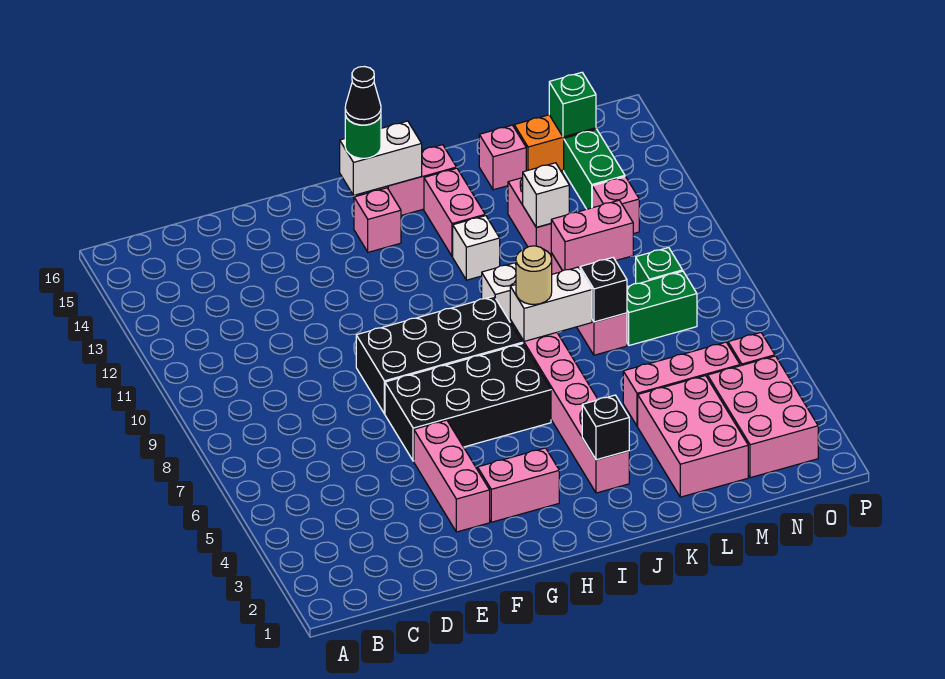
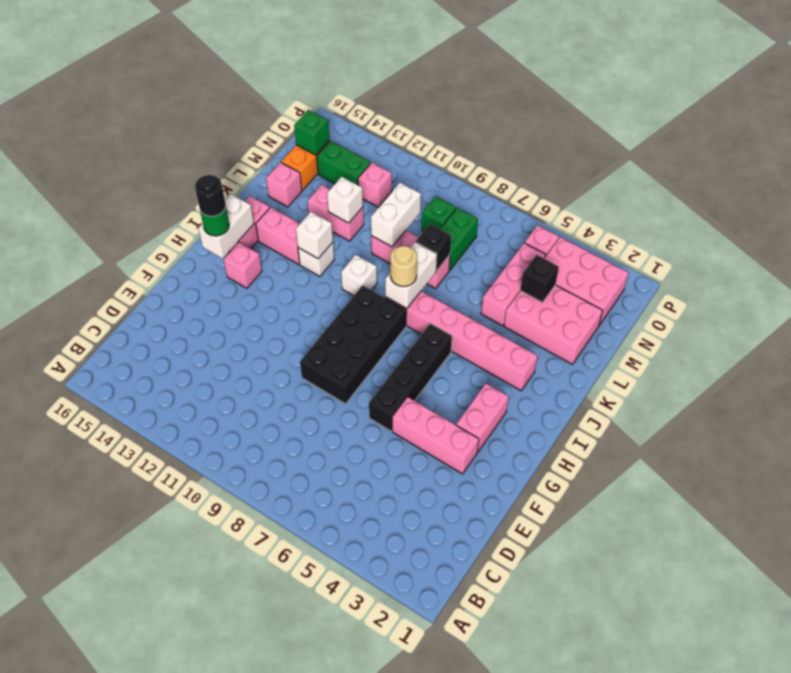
black 2x4 brick [385,344,551,461] -> black 1x4 brick [369,323,452,431]
black 1x1 cone [345,67,381,125] -> black 1x1 round brick [195,175,226,216]
black 1x1 brick [582,395,629,460] -> black 1x1 brick moved to [520,255,559,302]
none -> white 1x1 brick [296,212,333,259]
pink 1x2 brick [551,200,633,271] -> white 1x2 brick [371,183,421,247]

